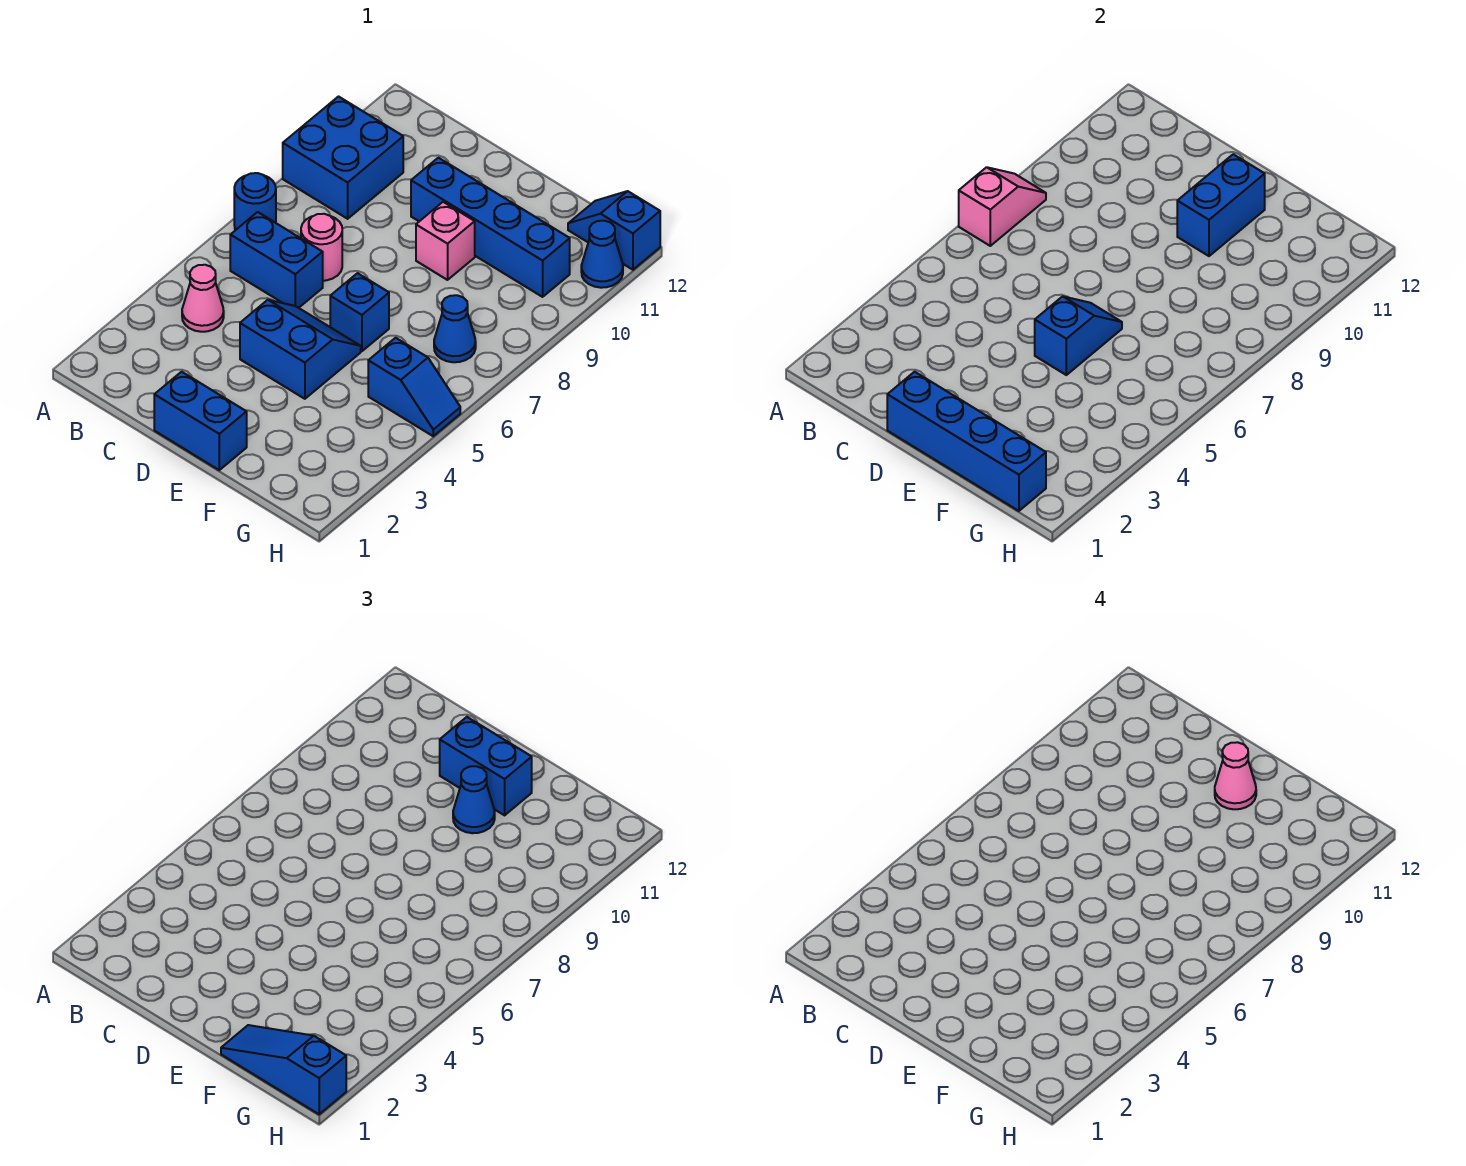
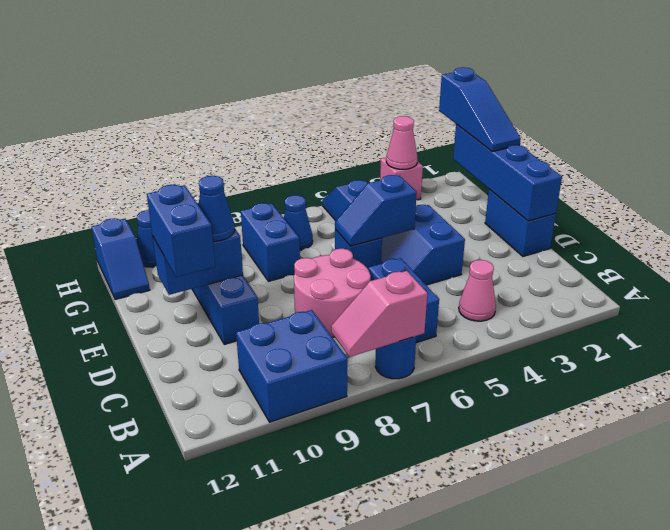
pink 1x1 round brick [301,214,342,281] -> pink 2x2 round brick [294,249,371,337]
pink 1x1 brick [416,202,475,280] -> pink 1x1 brick moved to [380,157,423,200]
pink 1x1 cone [1215,742,1256,809] -> pink 1x1 cone moved to [386,116,417,169]
none -> blue 1x2 brick [241,203,300,281]

